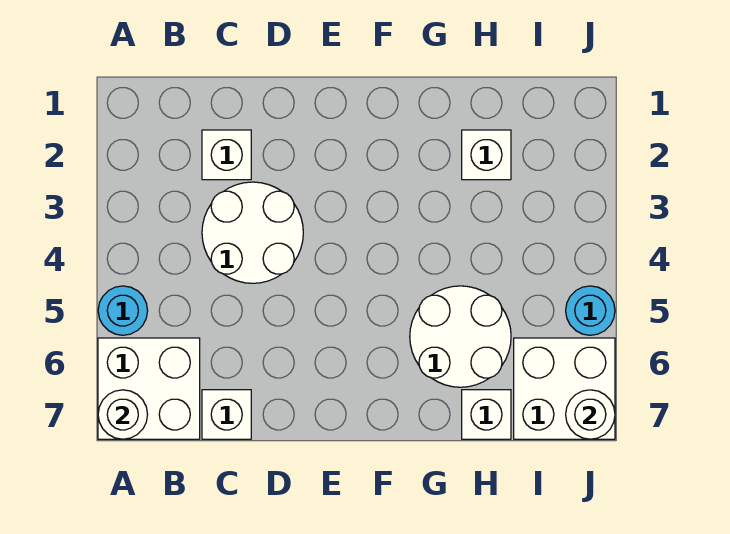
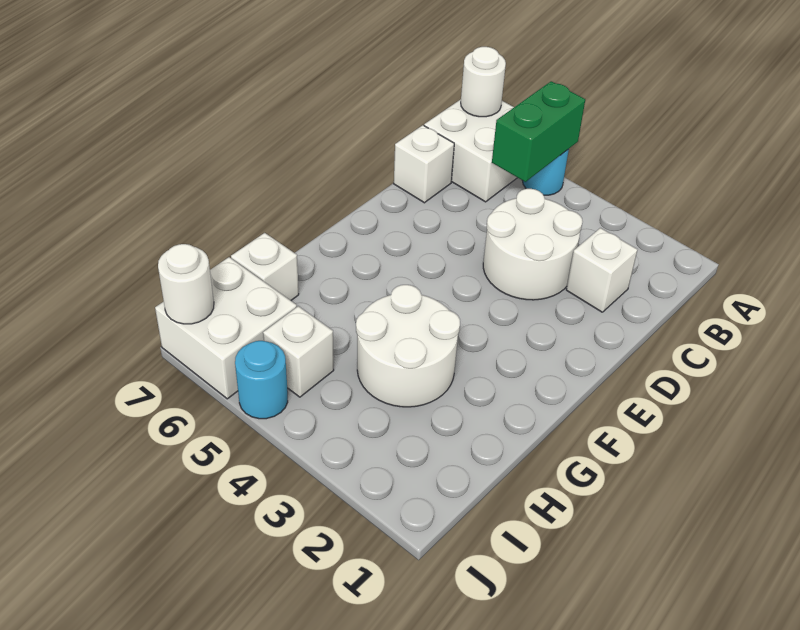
none -> green 1x2 brick [492,81,585,182]
white 2x2 round brick [410,286,511,387] -> white 2x2 round brick moved to [356,285,460,407]
white 1x1 brick [462,130,511,180] -> white 1x1 brick moved to [263,306,334,397]

